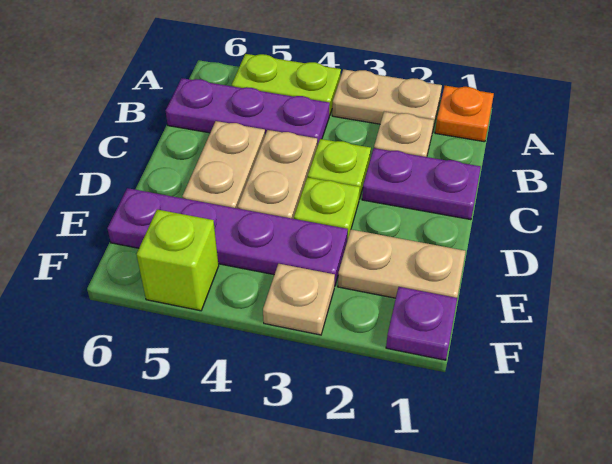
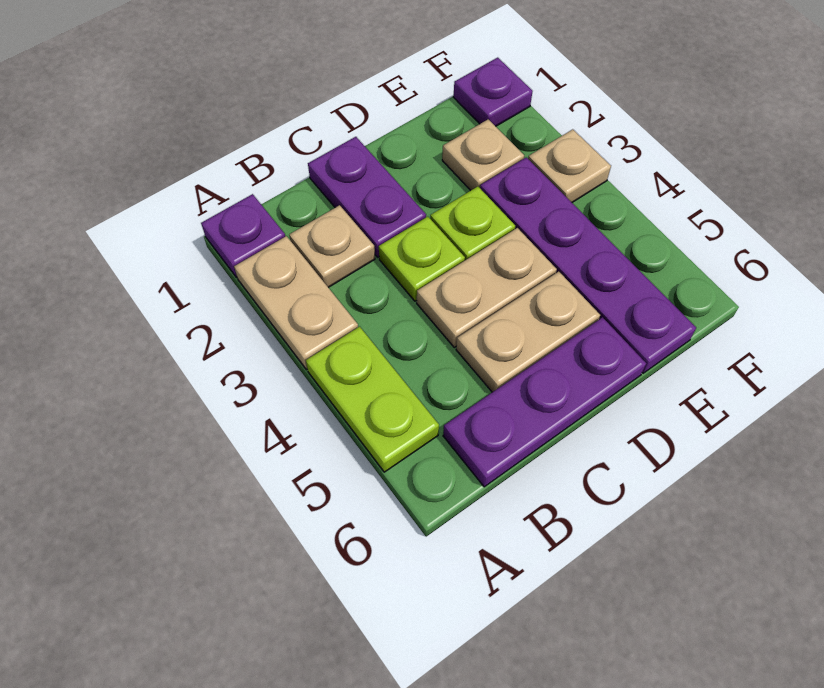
orange 1x1 plate [435,86,494,142] -> purple 1x1 plate [201,194,285,277]
purple 1x3 plate [166,78,330,146] -> purple 1x3 plate turned to [443,317,646,487]
tan 1x2 plate [338,230,466,298] -> tan 1x1 plate [442,119,524,191]
lime 1x1 brick [136,209,219,311] -> none

